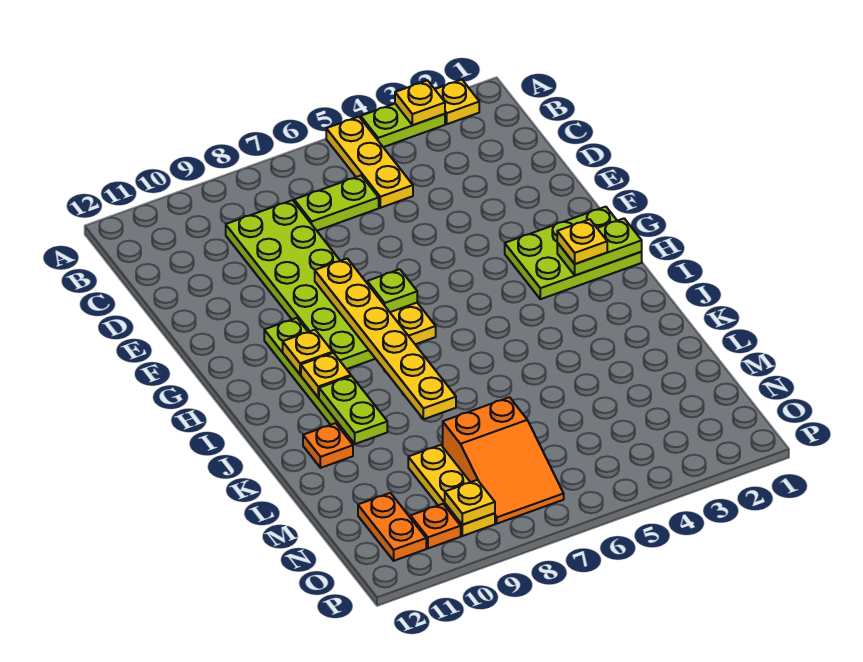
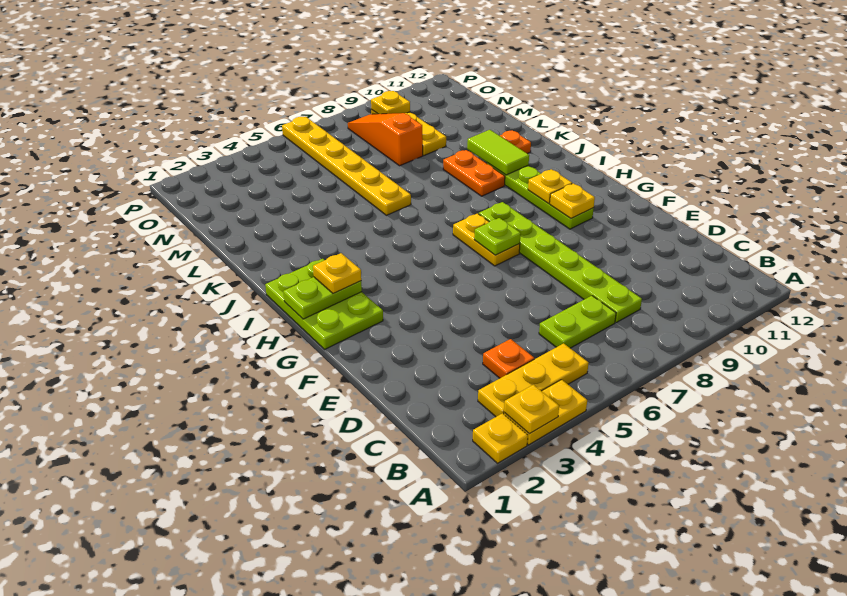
lime 1x2 plate [361,104,445,147] -> yellow 1x2 plate [504,380,587,445]
yellow 1x3 plate [326,117,413,208] -> yellow 1x3 plate turned to [478,343,589,417]
lime 2x6 plate [226,200,375,369] -> lime 1x6 plate [479,202,642,323]
yellow 1x6 plate [315,259,456,419] -> yellow 1x6 plate moved to [282,117,411,215]
lime 2x3 plate [505,207,642,299] -> lime 2x3 plate turned to [265,259,383,349]
yellow 1x1 plate [301,353,351,398] -> yellow 1x1 plate moved to [550,183,595,218]
lime 1x2 plate [319,376,387,444] -> lime 1x2 tile [467,130,529,175]
orange 2x3 slope [443,397,564,524] -> orange 1x3 slope [348,113,423,166]
orange 1x2 plate [358,493,426,561] -> orange 1x2 plate moved to [443,150,505,196]
orange 1x1 plate [410,504,461,548] -> orange 1x1 plate moved to [483,339,534,378]

